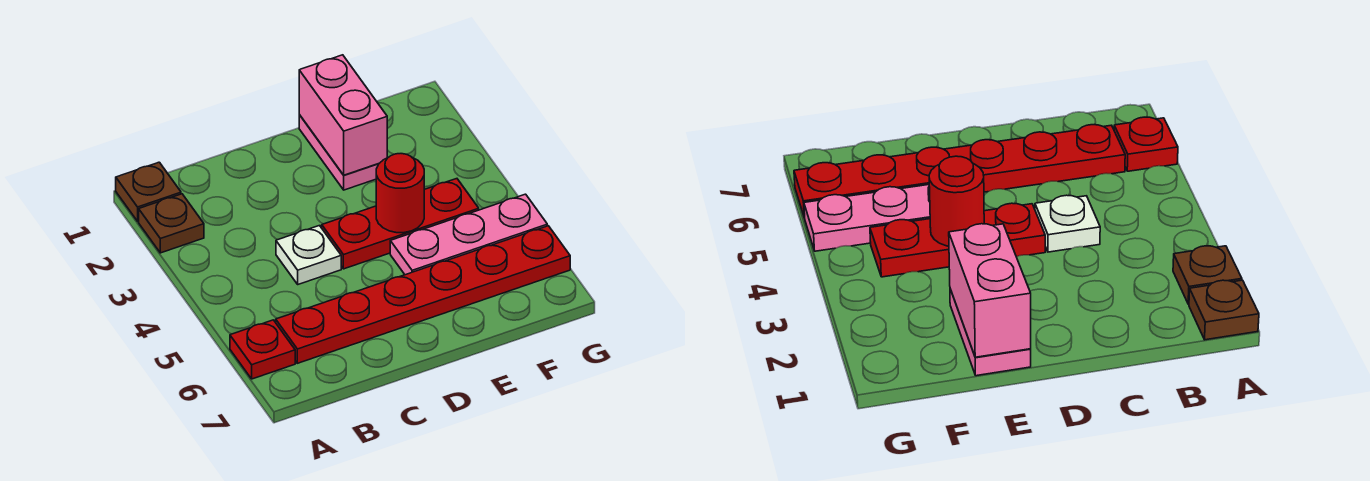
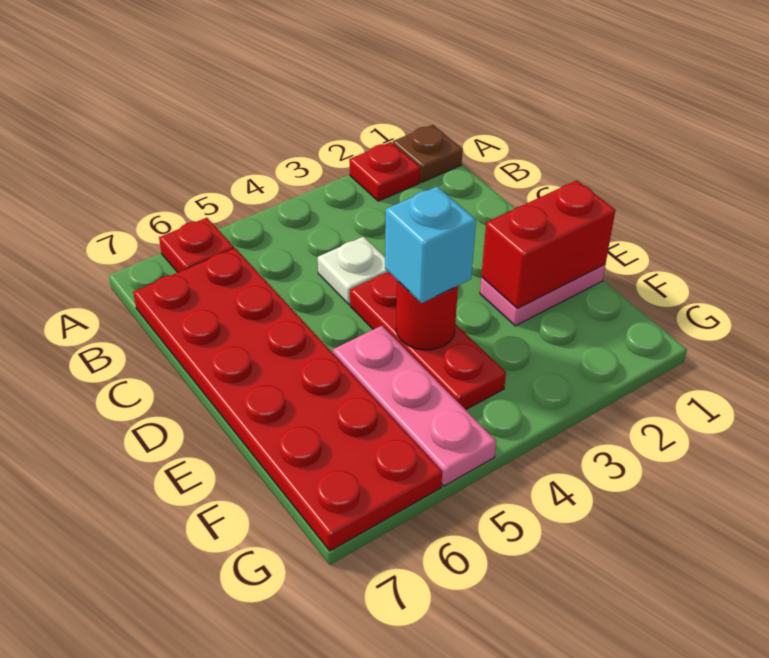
brown 1x1 plate [139,194,204,253] -> red 1x1 plate [349,142,420,201]
red 1x6 plate [276,226,570,363] -> red 2x6 plate [133,248,442,551]
pink 1x2 brick [299,55,387,175] -> red 1x2 brick [481,180,615,308]
none -> cyan 1x1 brick [385,187,476,303]

